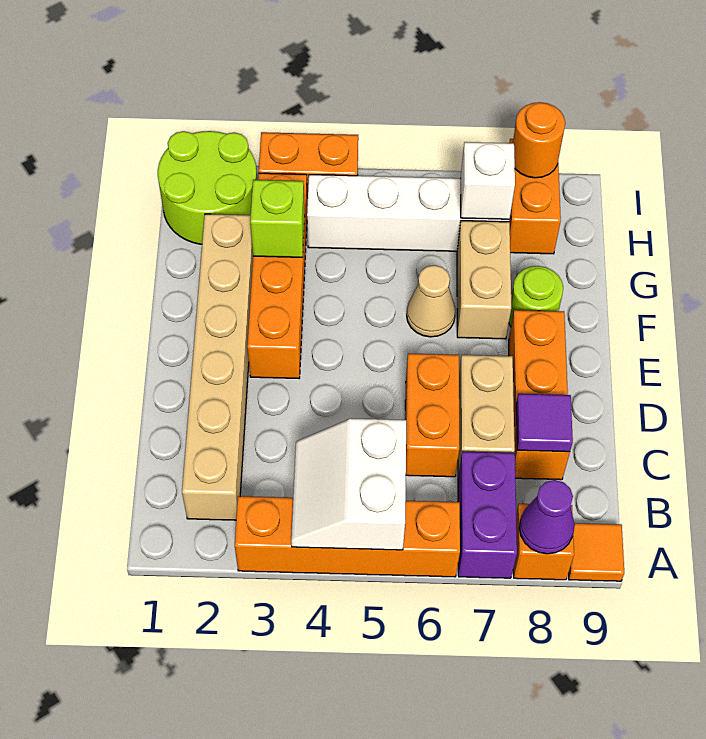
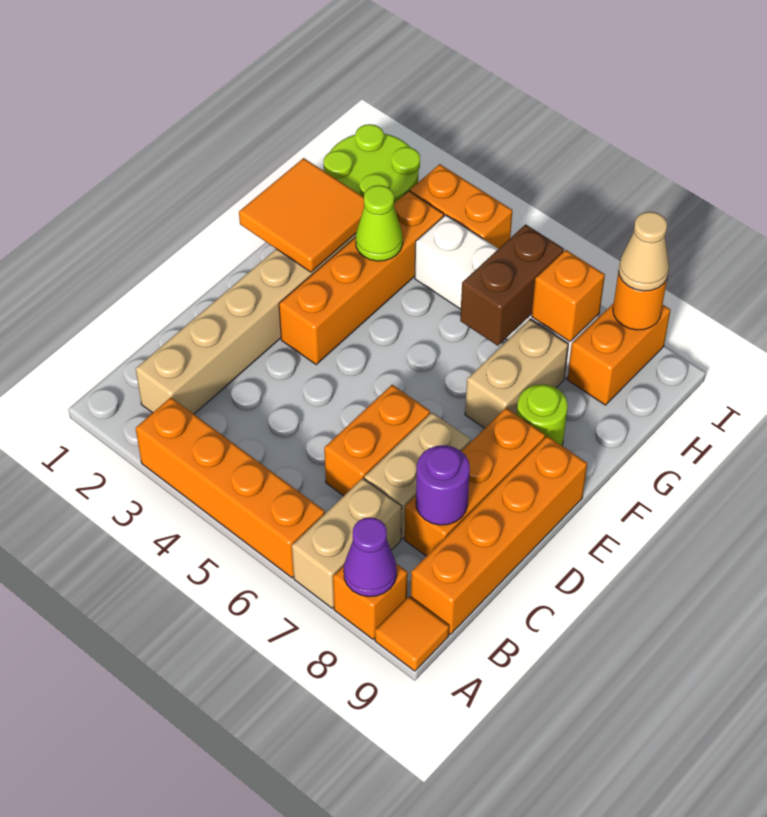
white 2x2 slope [291,419,406,550] -> none
purple 1x2 brick [458,451,517,578] -> tan 1x2 brick [292,478,402,608]
none -> orange 1x4 brick [411,436,587,634]
purple 1x1 tile [516,394,573,452] -> purple 1x1 round brick [416,445,470,525]
none -> orange 2x2 tile [239,158,364,272]
tan 1x1 cone [407,265,455,337] -> tan 1x1 cone moved to [619,212,669,291]
lime 1x1 brick [250,180,305,257] -> lime 1x1 cone [356,185,403,261]
none -> brown 1x2 brick [460,224,564,346]
white 1x1 brick [461,142,515,219] -> orange 1x1 brick [532,250,605,342]

